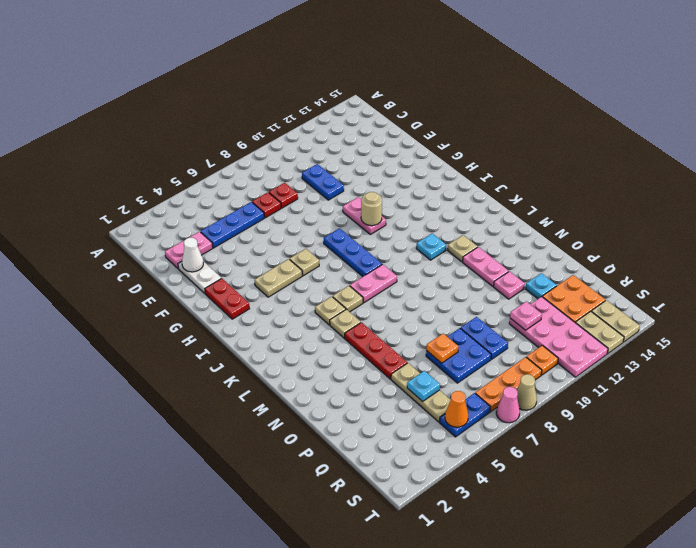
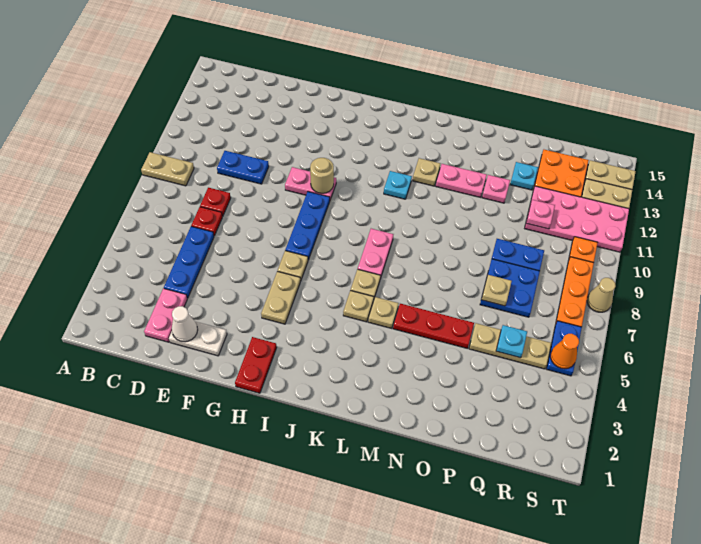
none -> tan 1x2 plate [141,152,194,186]
red 1x2 plate [205,278,249,319] -> red 1x2 plate turned to [235,337,277,393]
blue 1x3 plate [324,228,382,277] -> blue 1x3 plate turned to [285,192,330,260]
orange 1x1 plate [426,334,459,363] -> tan 1x1 plate [481,275,512,306]
pink 1x1 cone [496,387,520,423] -> none

